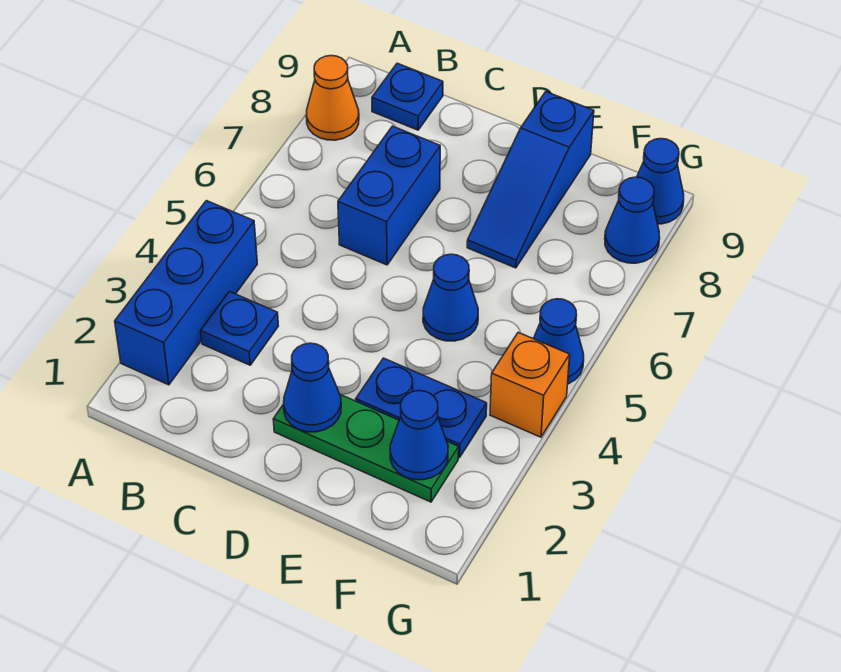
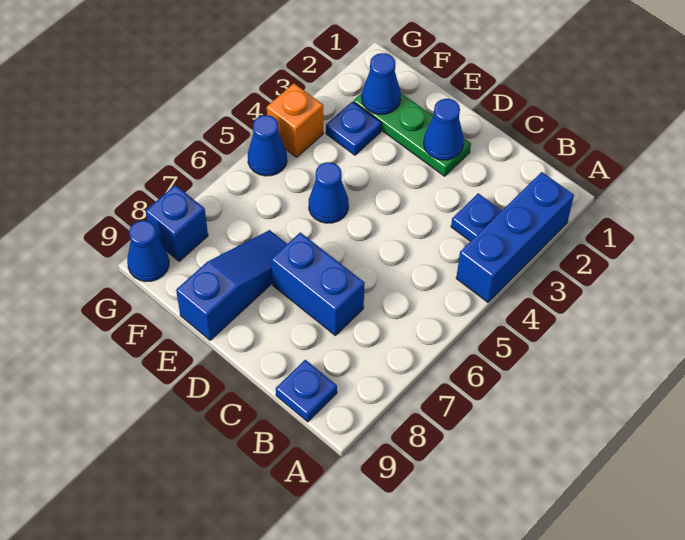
orange 1x1 cone [306,56,359,140] -> none
blue 1x2 brick [338,126,440,265] -> blue 1x2 brick turned to [271,232,365,335]
blue 1x2 plate [356,358,487,458] -> blue 1x1 plate [326,101,381,155]
blue 1x1 cone [605,177,660,263] -> blue 1x1 brick [146,185,208,261]

